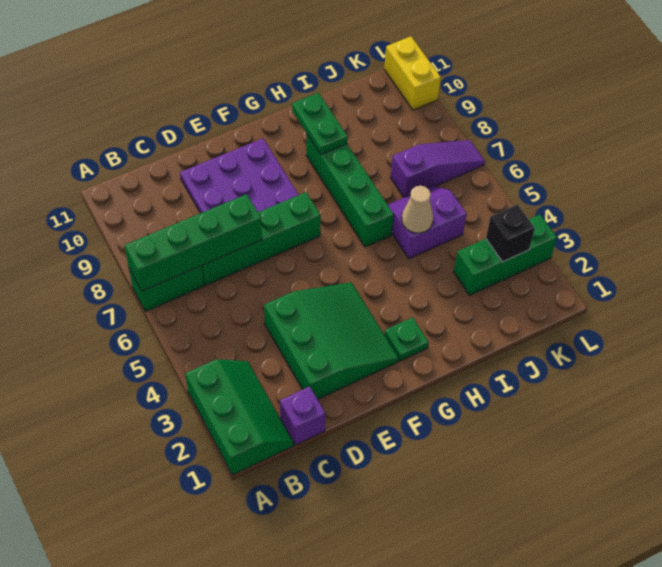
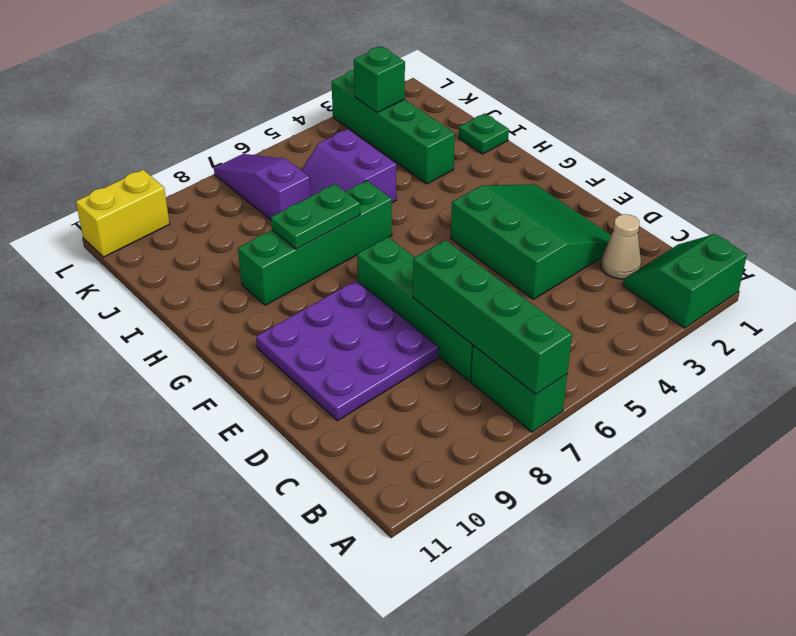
green 2x3 slope [185,359,294,475] -> green 2x2 slope [623,234,747,328]
purple 1x1 brick [280,386,326,445] -> none
green 3x3 slope [264,282,399,399] -> green 3x3 slope turned to [451,184,611,299]
green 1x1 plate [385,317,429,361] -> green 1x1 plate moved to [459,113,509,154]
green 1x2 plate [292,93,348,154] -> green 1x2 plate moved to [271,184,360,249]
tan 1x1 cone [402,186,433,233] -> tan 1x1 cone moved to [601,214,641,279]
green 1x3 brick [454,215,557,295] -> green 1x4 brick [331,70,455,184]
black 1x1 brick [486,204,535,262] -> green 1x1 brick [354,46,405,112]

